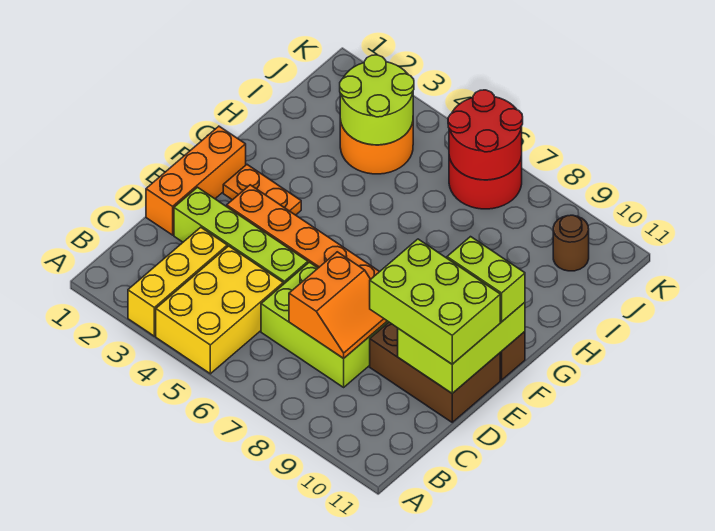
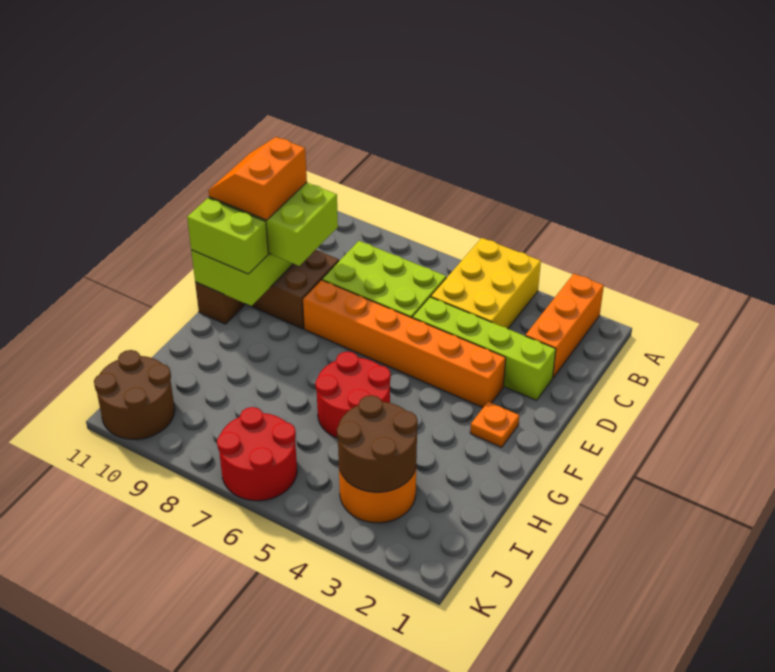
yellow 1x3 brick [128,227,227,336] -> none
orange 2x2 slope [289,252,387,358] -> orange 2x2 slope moved to [208,137,307,220]
orange 1x3 brick [146,126,246,235] -> orange 1x3 brick moved to [525,274,604,378]
orange 1x2 plate [223,165,301,215] -> orange 1x1 plate [470,402,519,447]
lime 2x2 round brick [340,55,414,145] -> brown 2x2 round brick [337,395,418,492]
red 2x2 round brick [448,90,523,180] -> red 2x2 round brick moved to [315,352,391,438]
brown 1x1 round brick [553,215,589,271] -> brown 2x2 round brick [94,350,175,439]

